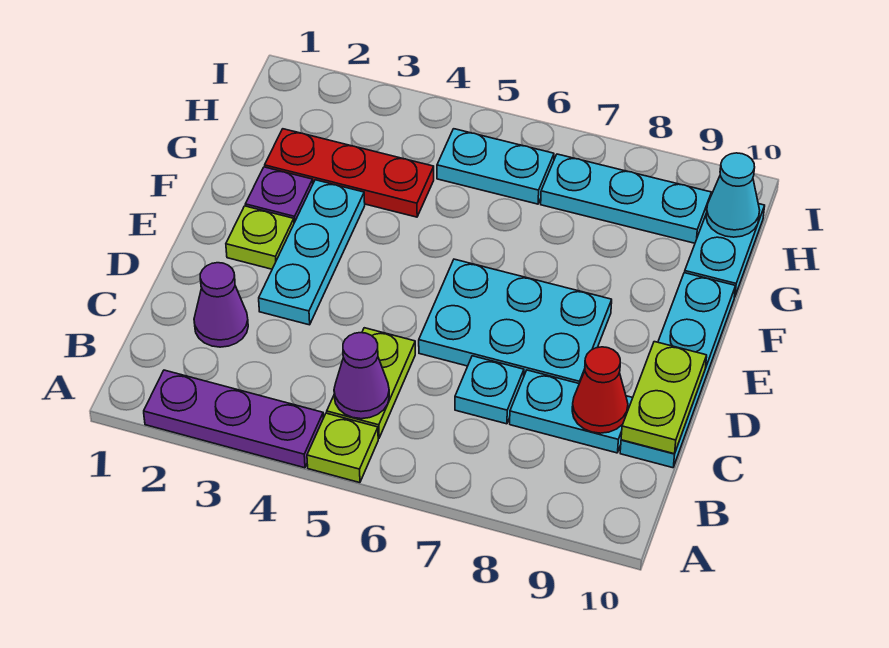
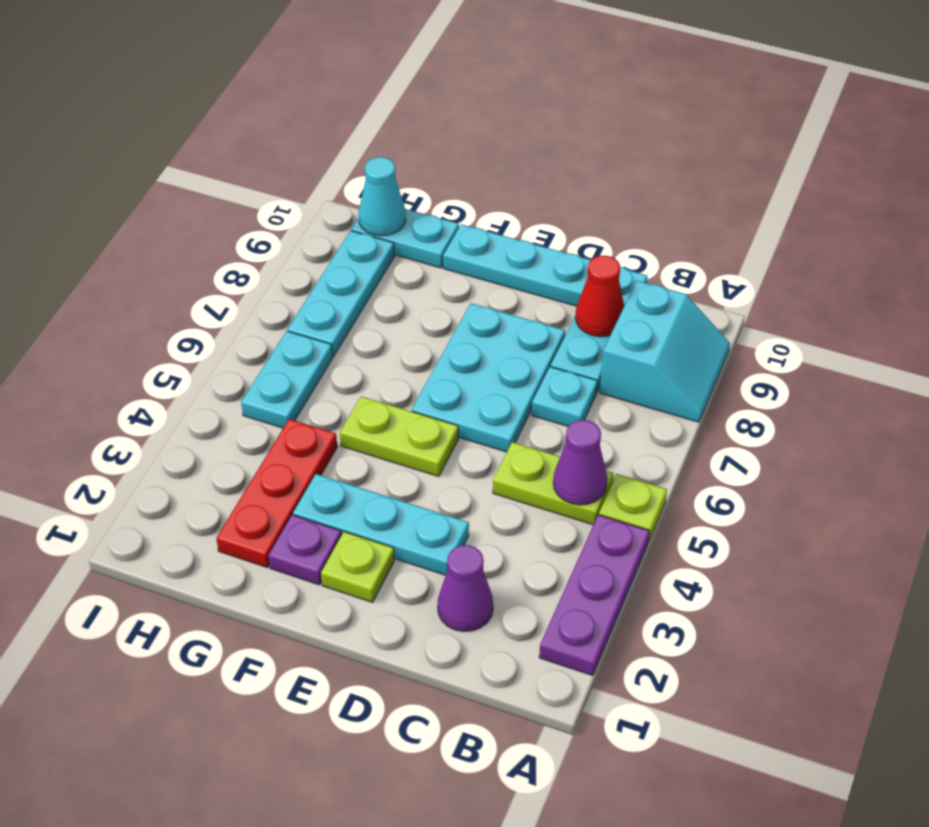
none -> cyan 2x2 slope [600,281,730,422]
lime 1x2 plate [621,342,707,454] -> lime 1x2 plate moved to [340,396,459,477]

